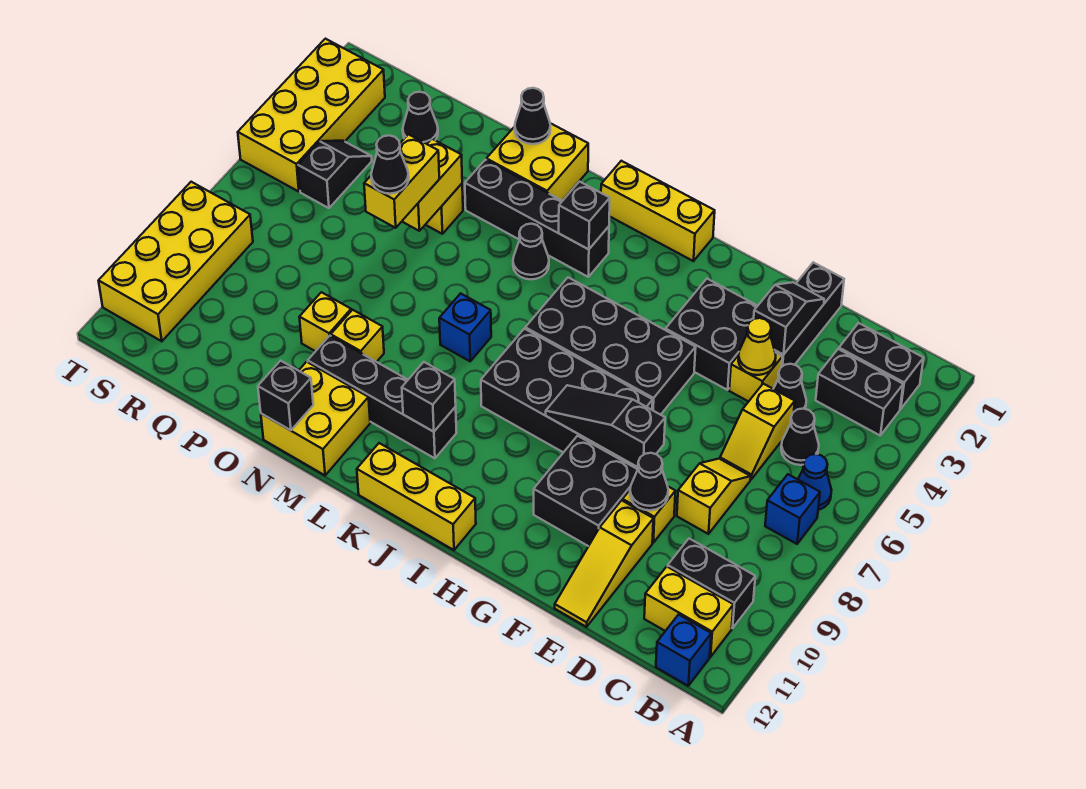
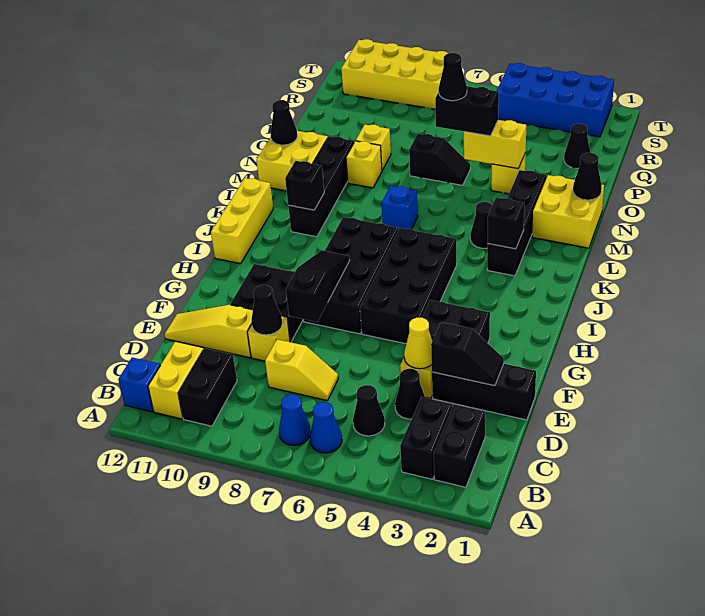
blue 1x1 brick [765,474,820,544] -> blue 1x1 cone [279,395,311,445]
yellow 1x2 slope [720,384,795,479] -> none
yellow 1x3 brick [601,161,715,261] -> none
black 1x1 brick [258,361,313,430] -> black 1x1 cone [270,100,297,145]
yellow 1x2 brick [364,134,439,228] -> black 1x2 brick [435,86,499,136]
black 1x2 slope [298,141,372,208] -> black 1x2 slope moved to [409,134,470,185]
yellow 2x4 brick [238,39,385,192] -> blue 2x4 brick [497,63,614,137]

